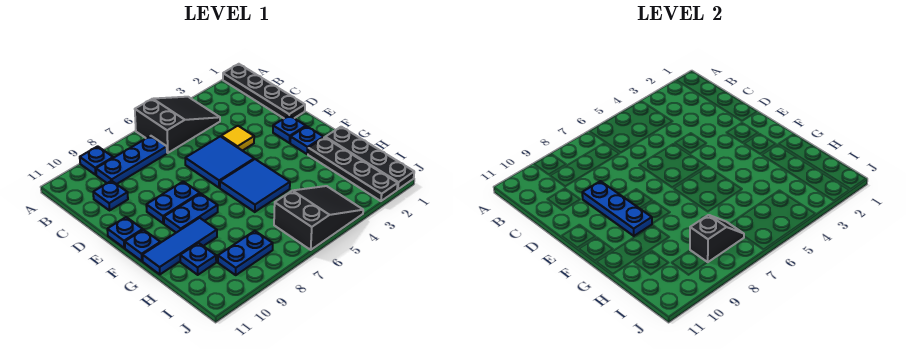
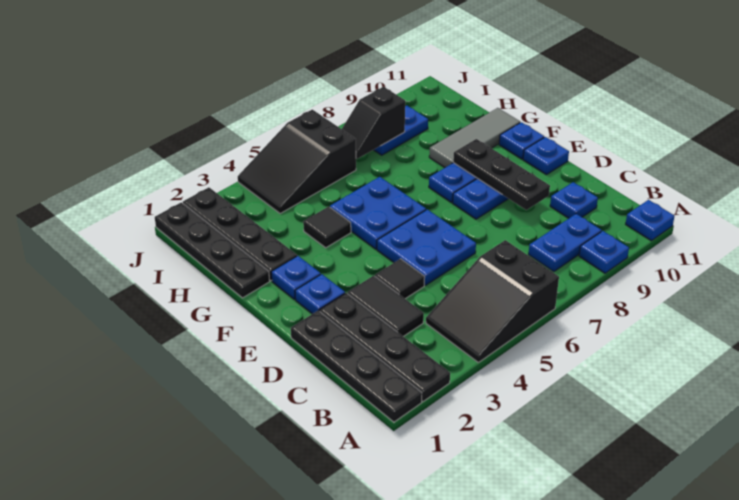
none -> black 1x4 plate [320,293,450,402]
blue 1x3 plate [96,136,167,184] -> blue 1x2 plate [528,214,602,272]
none -> black 1x2 tile [348,276,424,336]
yellow 1x1 tile [221,126,254,151] -> black 1x1 tile [375,259,425,299]
blue 2x2 tile [185,136,254,188] -> blue 2x2 plate [377,209,476,285]
blue 1x3 plate [582,181,652,236] -> black 1x3 plate [453,139,550,210]
blue 2x2 tile [220,159,290,212] -> blue 2x2 plate [330,177,426,249]
none -> black 1x1 tile [303,207,351,248]
blue 1x3 tile [142,218,217,274] -> grey 1x3 tile [429,108,520,167]
blue 1x1 plate [180,243,216,275] -> blue 1x1 plate moved to [626,200,674,241]

